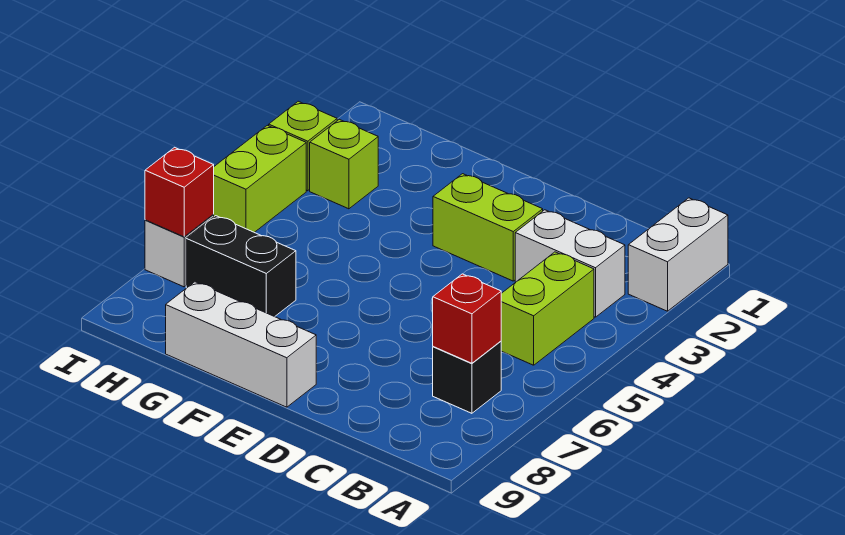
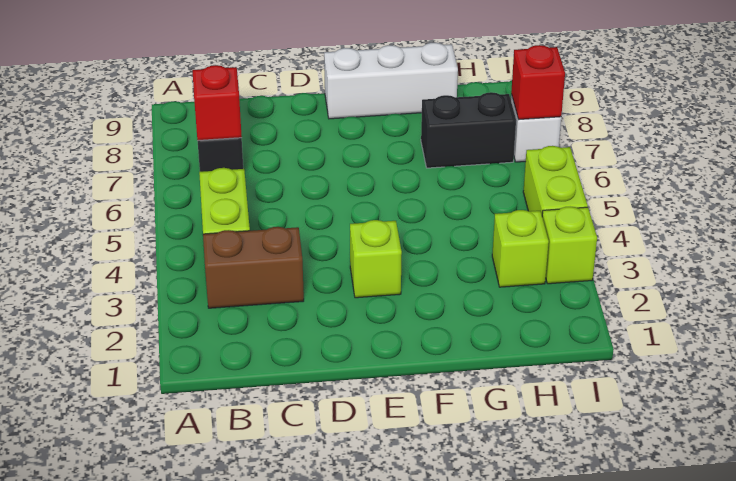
white 1x2 brick [628,198,728,311] -> none
white 1x2 brick [515,210,625,317] -> brown 1x2 brick [203,227,304,308]
lime 1x2 brick [433,174,543,281] -> lime 1x1 brick [350,220,402,298]

